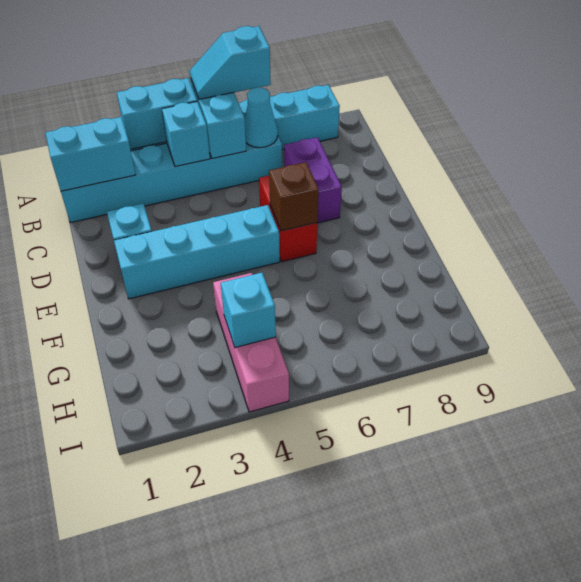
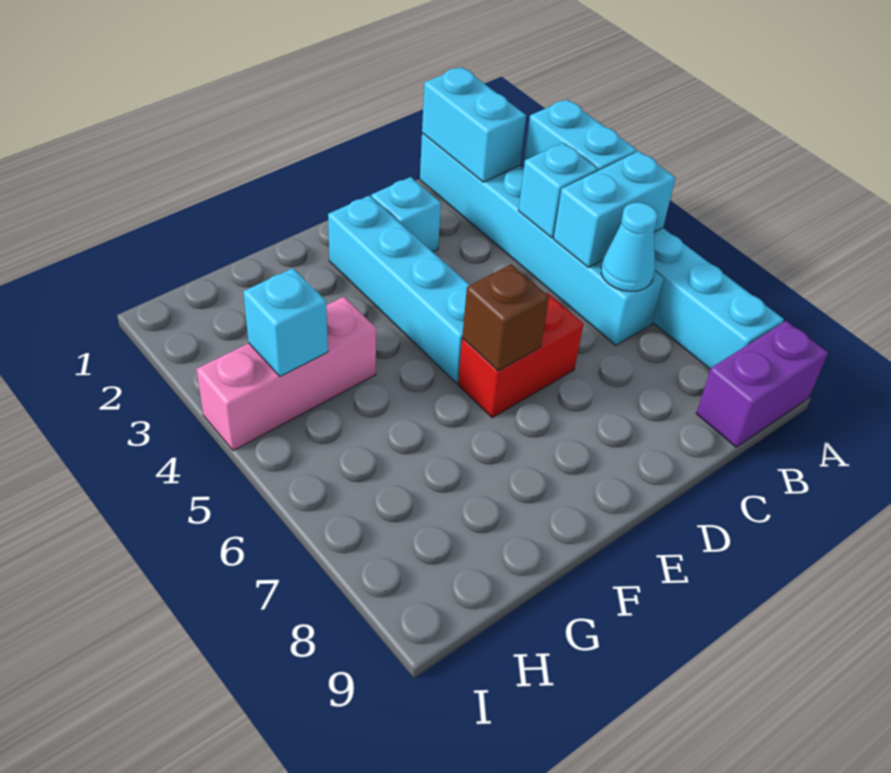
cyan 1x2 slope [190,26,271,99] -> none
purple 1x2 brick [284,137,342,223] -> purple 1x2 brick moved to [696,321,828,447]

